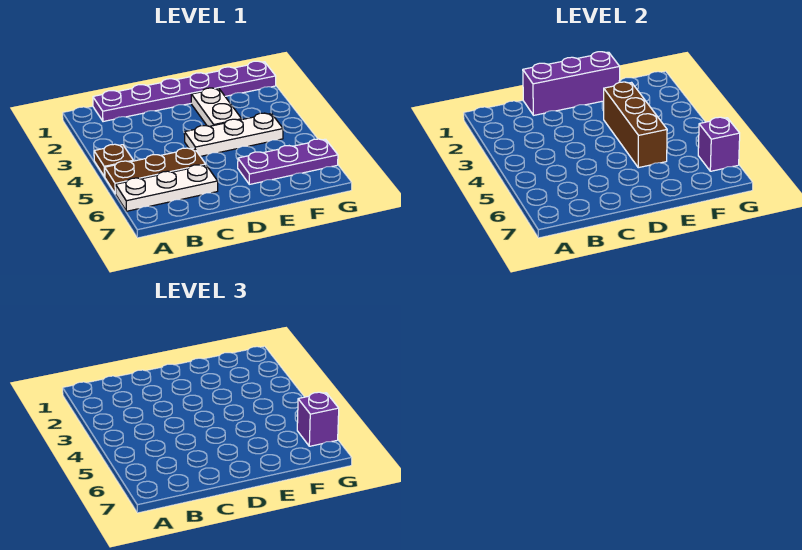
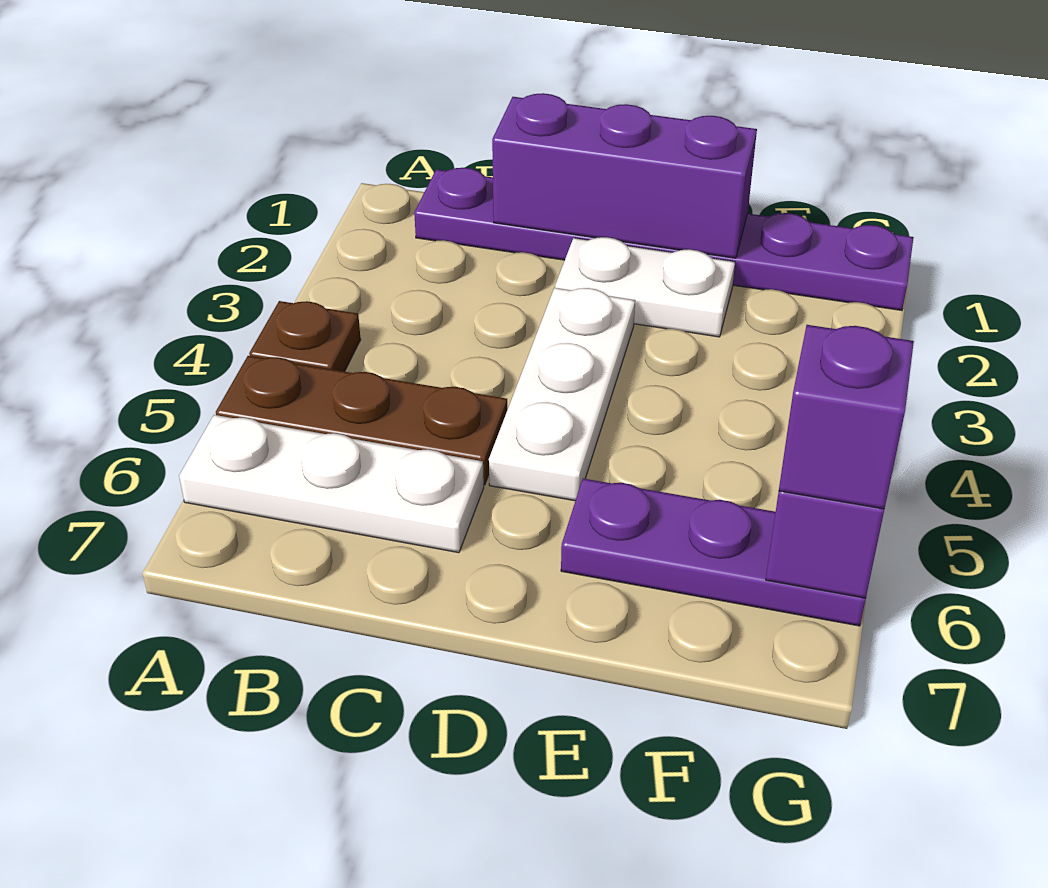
white 1x3 plate [184,113,283,156] -> white 1x3 plate turned to [489,288,635,501]
white 1x2 plate [191,88,242,126] -> white 1x2 plate turned to [555,237,735,337]
brown 1x3 brick [604,82,667,168] -> none

